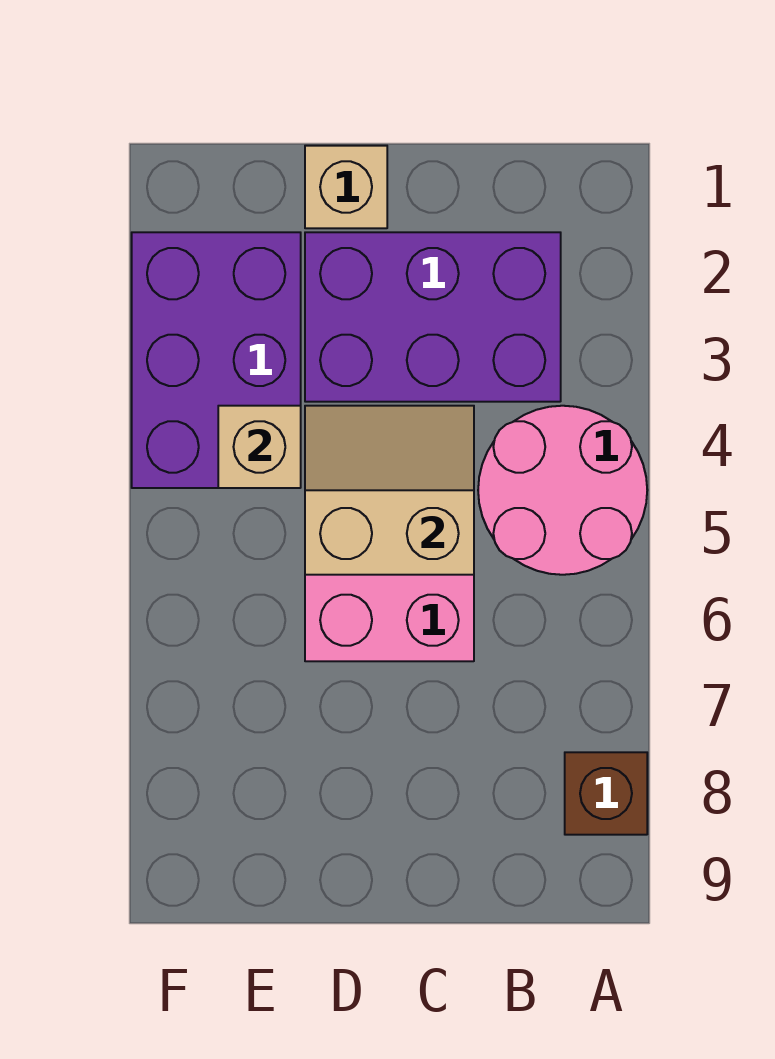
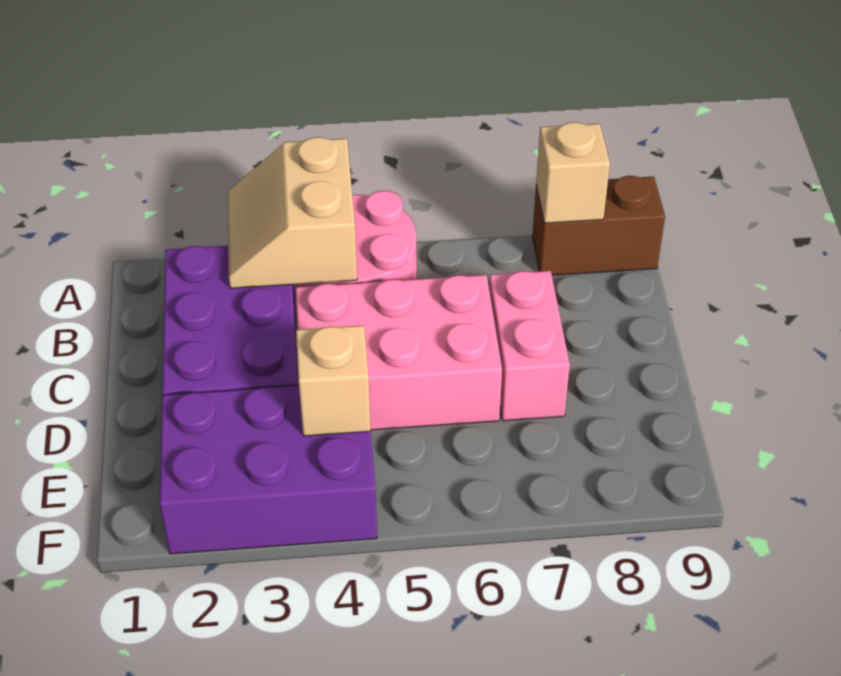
brown 1x1 brick [565,752,647,835] -> brown 1x2 brick [532,176,665,275]
tan 2x2 slope [305,406,474,575] -> tan 2x2 slope moved to [228,137,357,288]
none -> pink 1x2 brick [489,271,570,421]
tan 1x1 brick [305,146,387,228] -> tan 1x1 brick moved to [536,122,610,223]

